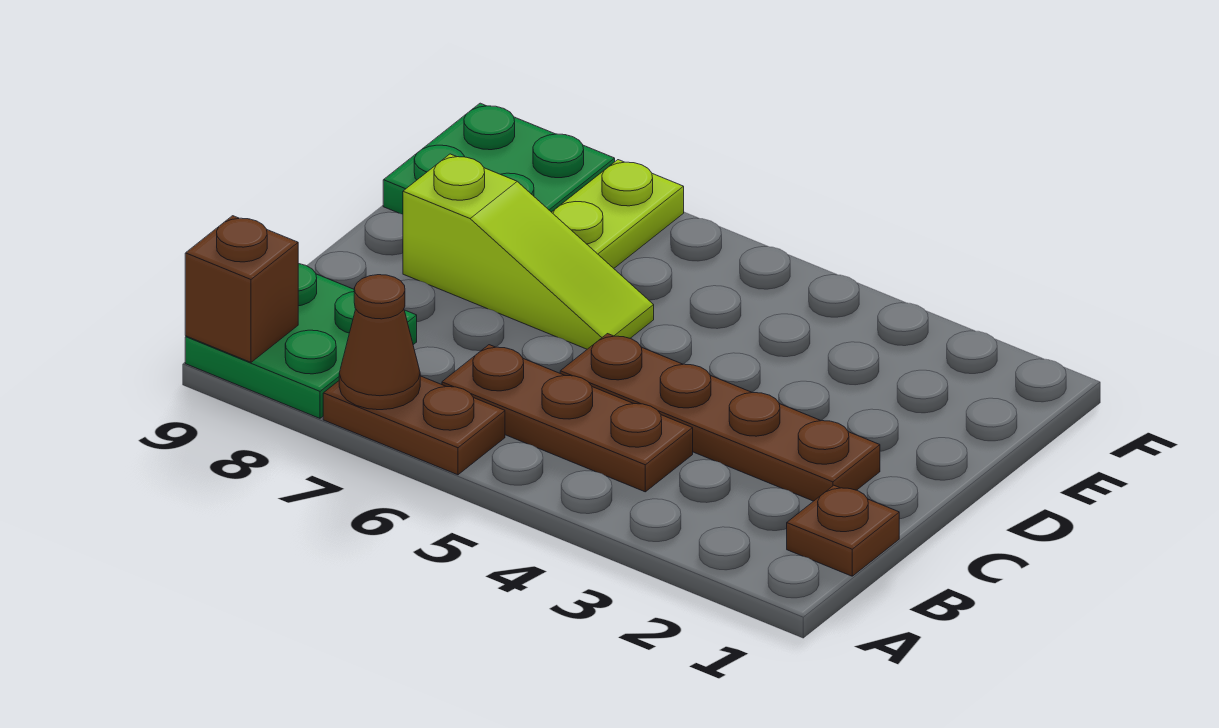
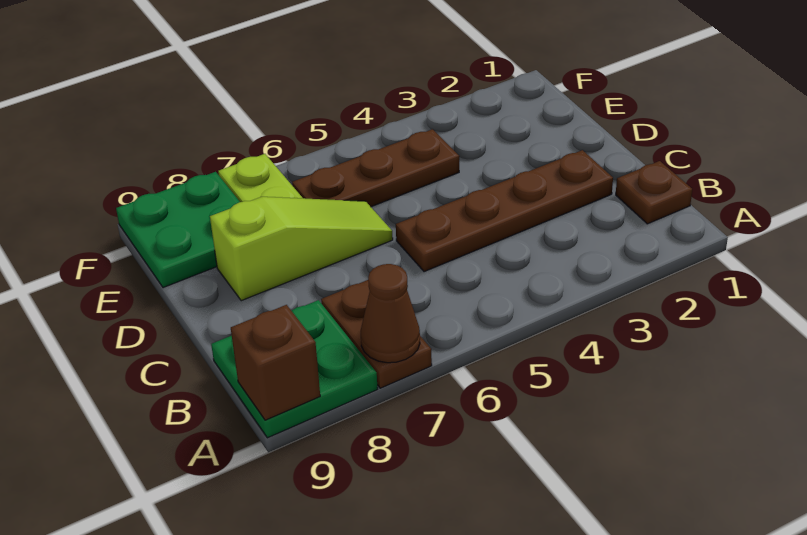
brown 1x2 plate [323,376,505,475] -> brown 1x2 plate turned to [321,280,432,388]
brown 1x3 plate [442,345,693,492] -> brown 1x3 plate moved to [292,129,459,207]

